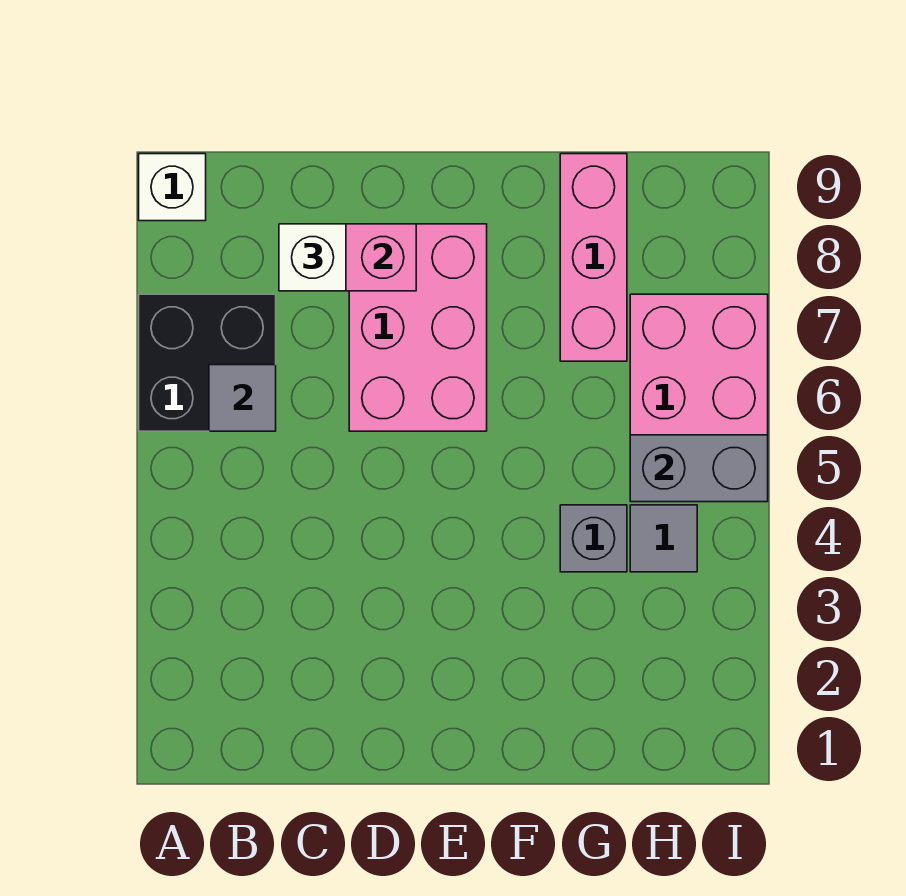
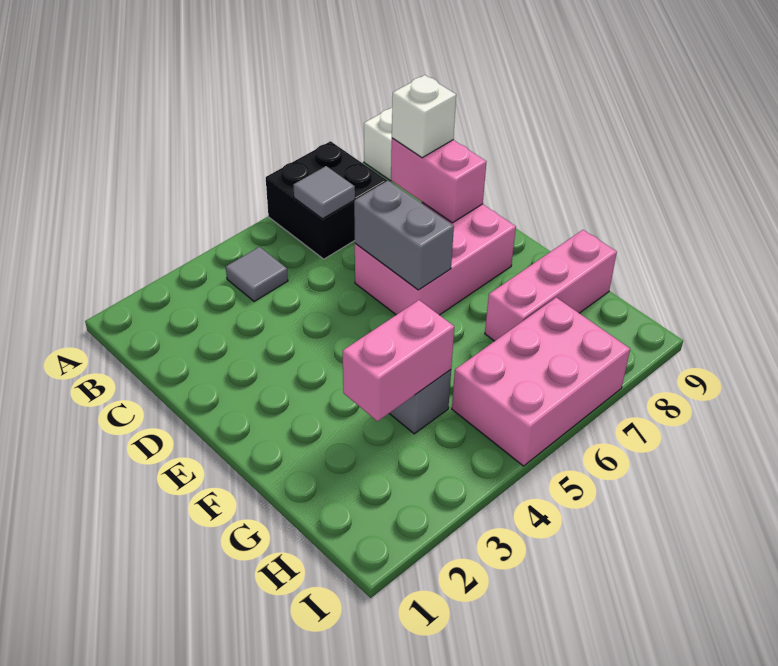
none -> pink 1x2 brick [343,300,454,421]
grey 1x1 tile [630,505,697,572] -> grey 1x1 tile moved to [226,247,288,302]
grey 1x2 brick [630,435,768,502] -> grey 1x2 brick moved to [354,181,454,290]

